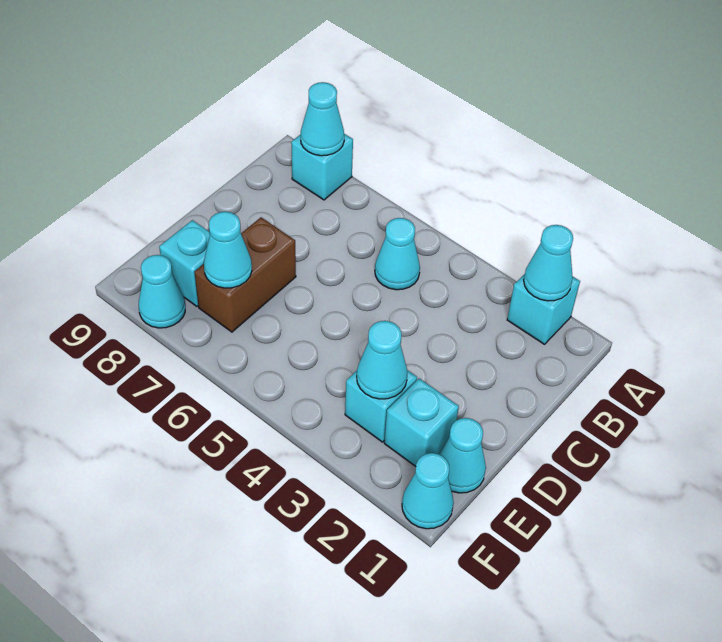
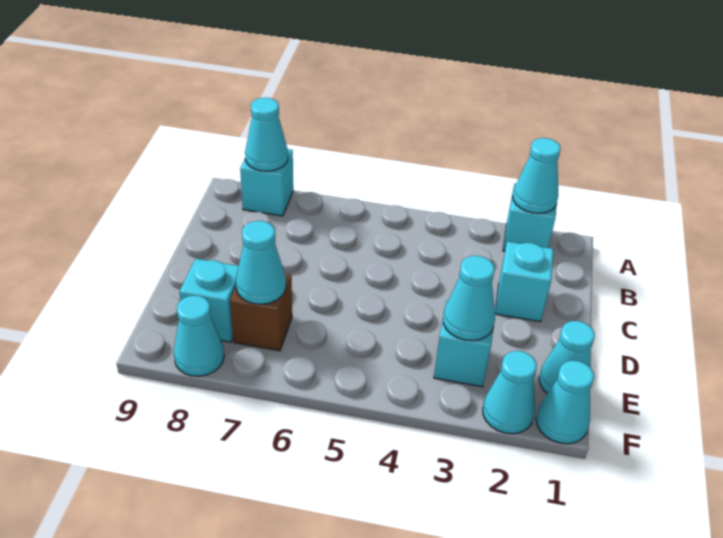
cyan 1x1 cone [375,218,420,290] -> cyan 1x1 cone moved to [483,351,537,434]
brown 1x2 brick [195,217,296,332] -> brown 1x1 brick [230,274,292,351]
cyan 1x1 brick [384,378,459,466] -> cyan 1x1 brick moved to [495,242,553,322]

